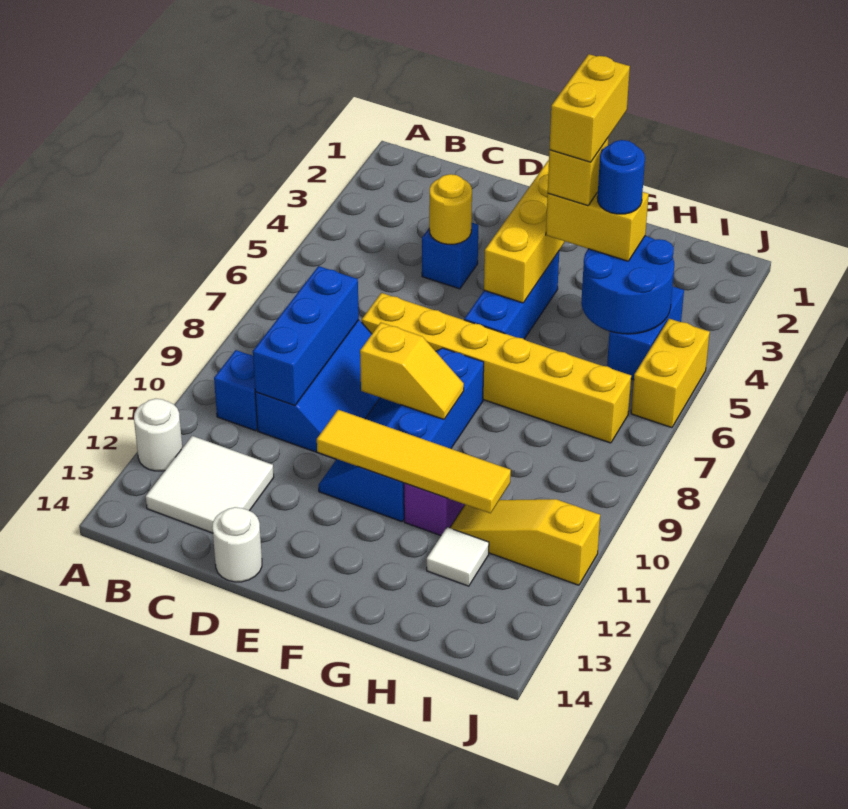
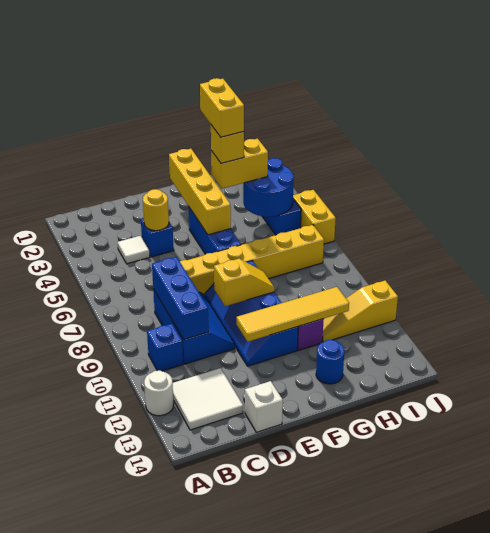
white 1x1 round brick [212,507,262,582] -> white 1x1 brick [245,381,283,432]
blue 1x1 round brick [597,140,645,214] -> blue 1x1 round brick moved to [316,340,344,384]
white 1x1 tile [427,527,489,586] -> white 1x1 tile moved to [118,236,150,264]

